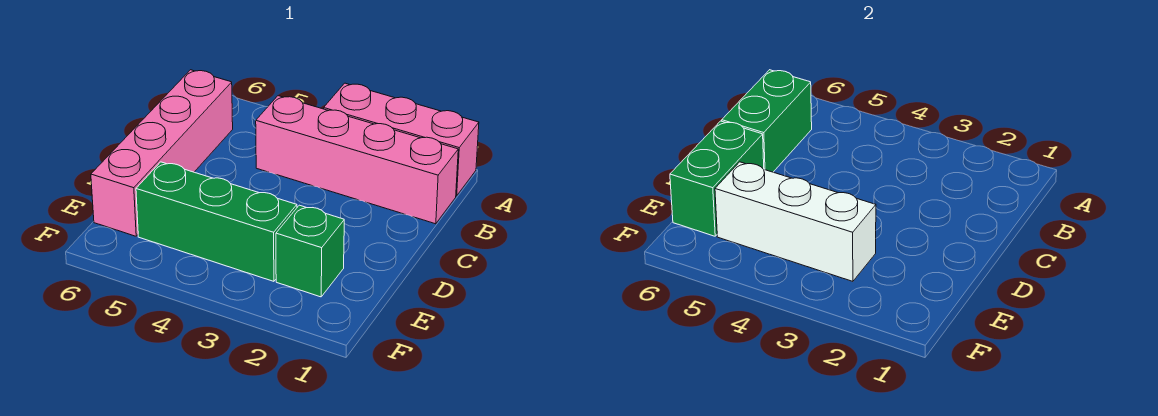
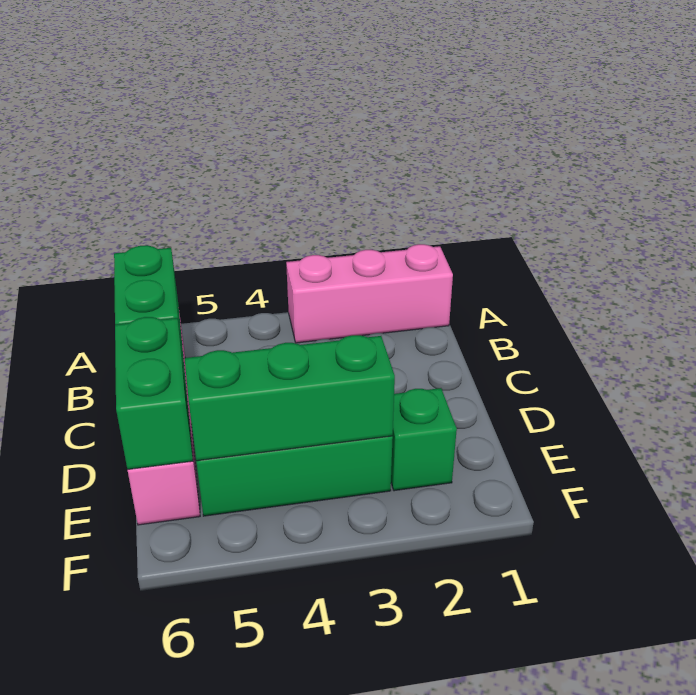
pink 1x4 brick [256,96,458,224] -> none
white 1x3 brick [715,162,876,281] -> green 1x3 brick [185,335,395,461]

